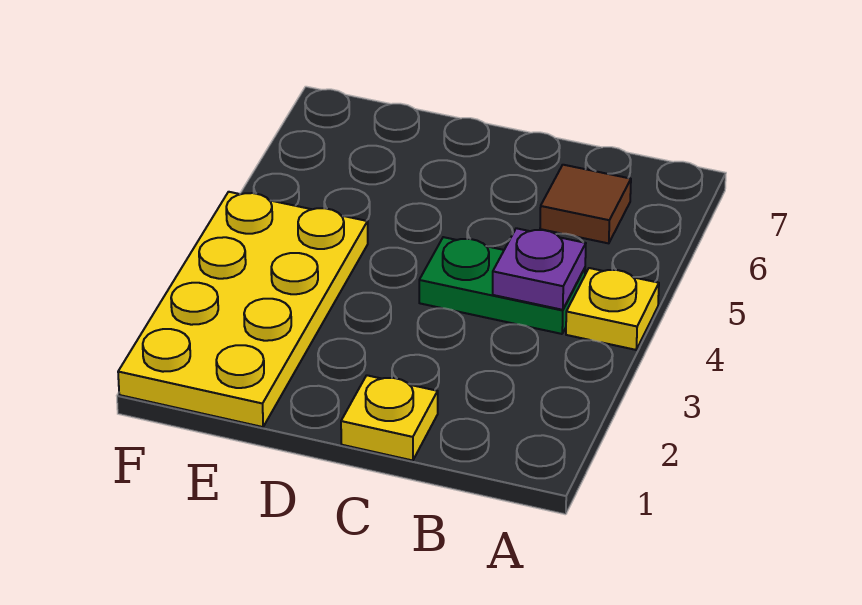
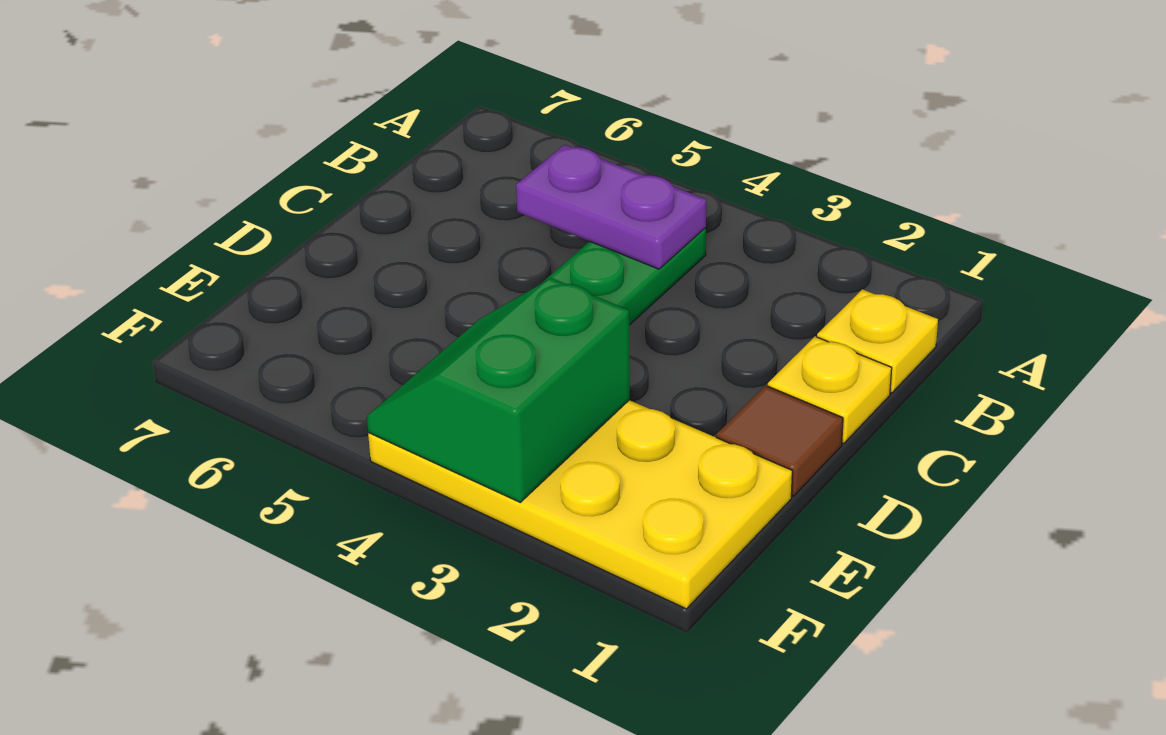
yellow 1x1 plate [566,268,659,350] -> yellow 1x1 plate moved to [817,289,938,393]
purple 1x1 plate [493,228,586,310] -> purple 1x2 plate [516,145,706,269]
brown 1x1 tile [540,165,631,243] -> brown 1x1 tile moved to [716,386,843,496]
none -> green 2x2 slope [367,278,630,502]

